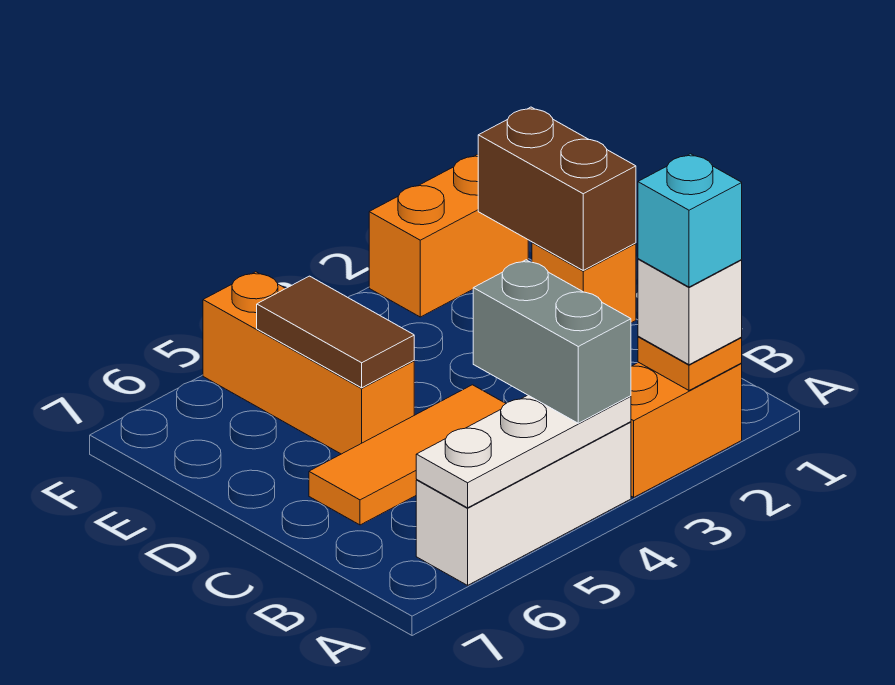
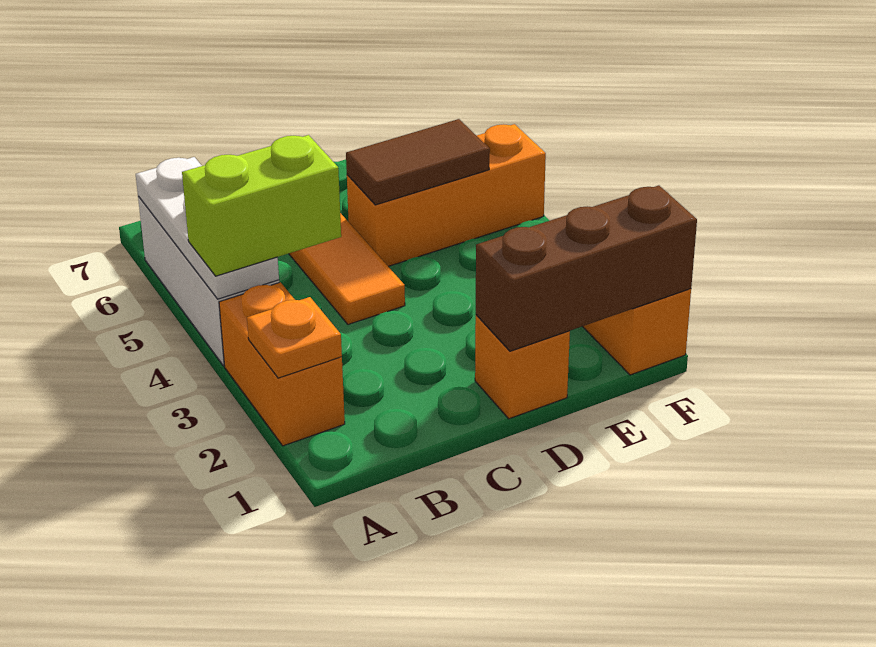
white 1x1 brick [638,259,742,365] -> none
cyan 1x1 brick [638,154,742,287] -> none
grey 1x2 brick [473,260,631,423] -> lime 1x2 brick [182,135,341,276]
brown 1x2 brick [478,107,636,270] -> brown 1x3 brick [476,185,697,351]

